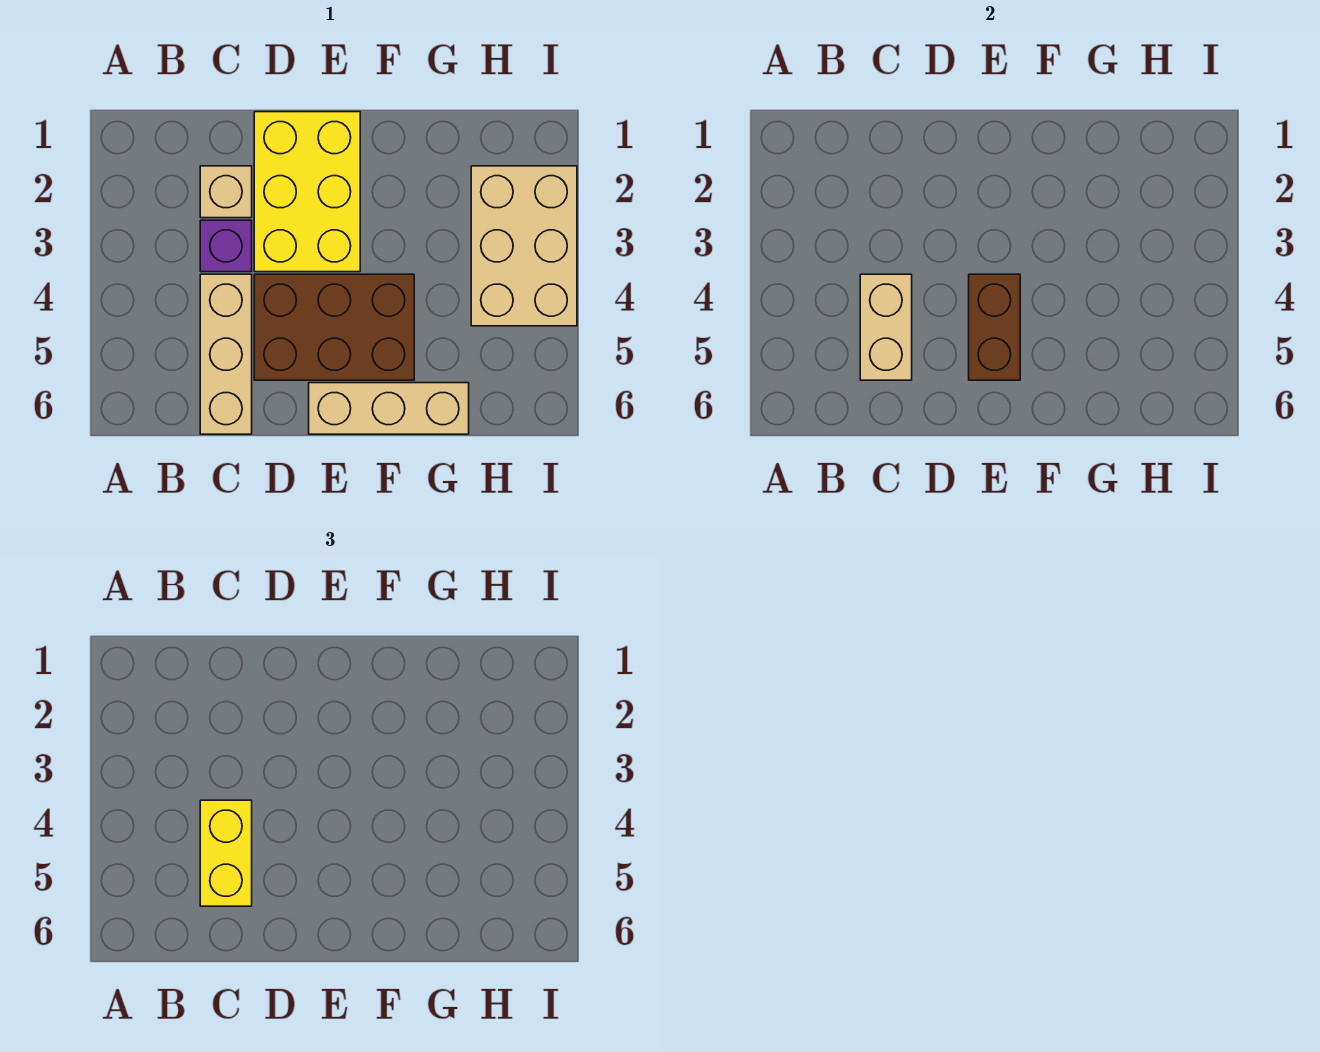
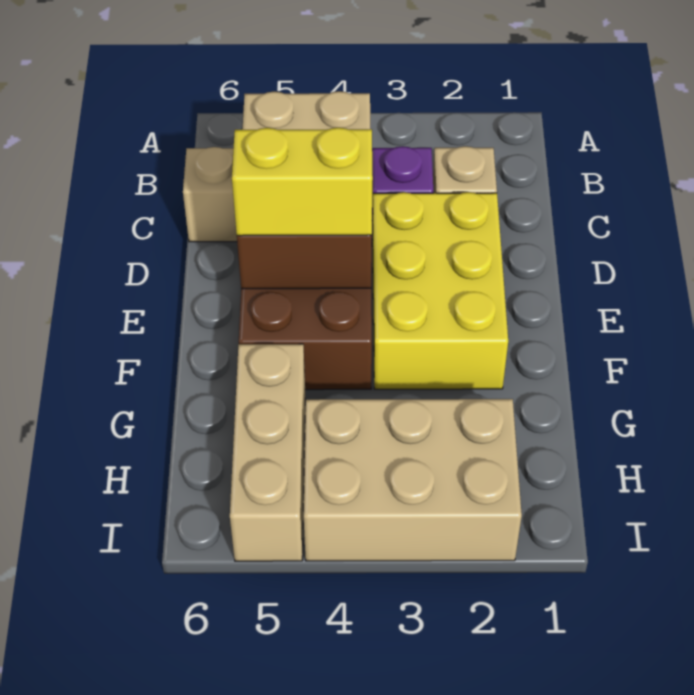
yellow 1x2 brick [200,800,252,906] -> yellow 1x2 brick moved to [232,128,373,236]
yellow 2x3 brick [254,112,360,272] -> yellow 2x3 brick turned to [372,192,508,389]
tan 1x3 brick [309,383,469,434] -> tan 1x3 brick moved to [230,344,305,561]

